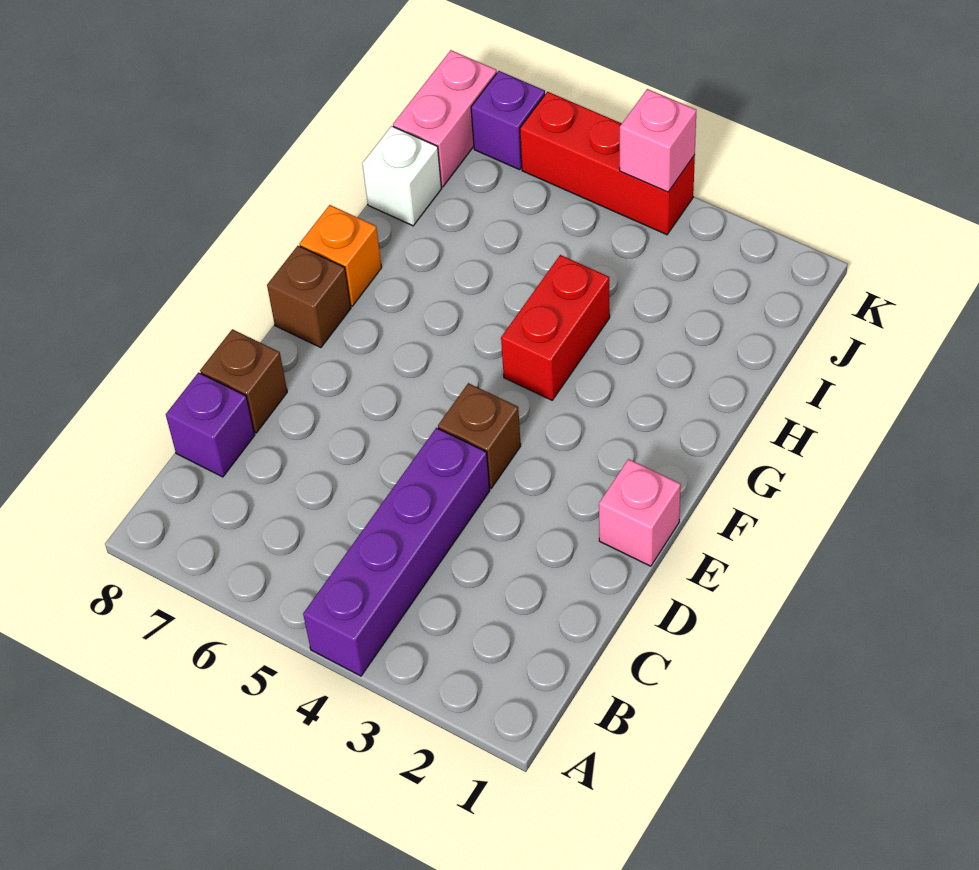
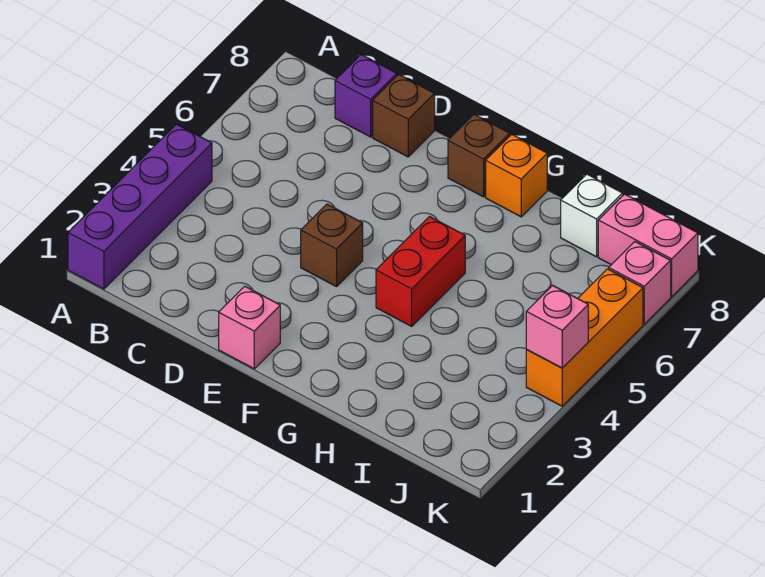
purple 1x4 brick [303,428,490,676] -> purple 1x4 brick turned to [68,124,212,289]
red 1x2 brick [501,255,610,400] -> red 1x2 brick turned to [376,217,465,326]
red 1x3 brick [520,92,695,235] -> orange 1x3 brick [526,269,643,406]
purple 1x1 brick [471,71,545,170] -> pink 1x1 brick [609,242,671,324]

